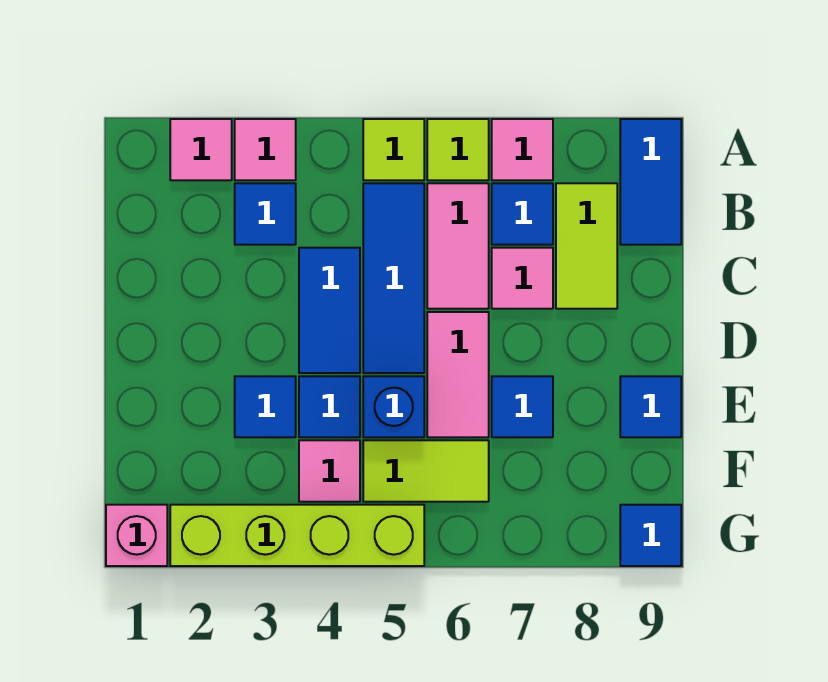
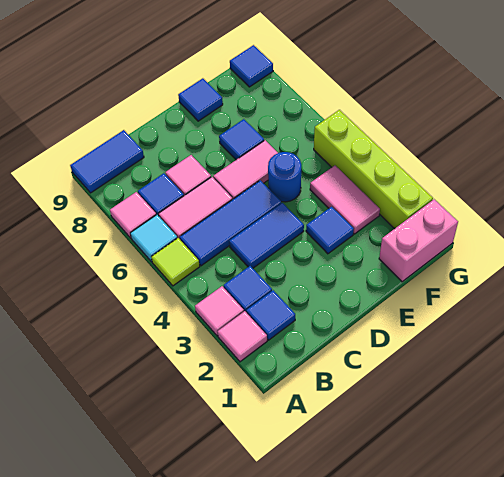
lime 1x1 tile [427,119,489,180] -> cyan 1x1 tile [130,215,177,262]
lime 1x2 tile [556,183,617,309] -> none
blue 1x1 tile [299,376,360,437] -> blue 1x1 tile moved to [246,290,295,340]
blue 1x1 brick [363,376,424,437] -> blue 1x1 round brick [268,152,301,202]
pink 1x1 tile [299,440,360,502] -> pink 1x2 tile [310,166,380,234]
lime 1x2 tile [363,440,489,502] -> none
pink 1x1 brick [106,505,167,566] -> pink 1x2 brick [379,199,458,282]

